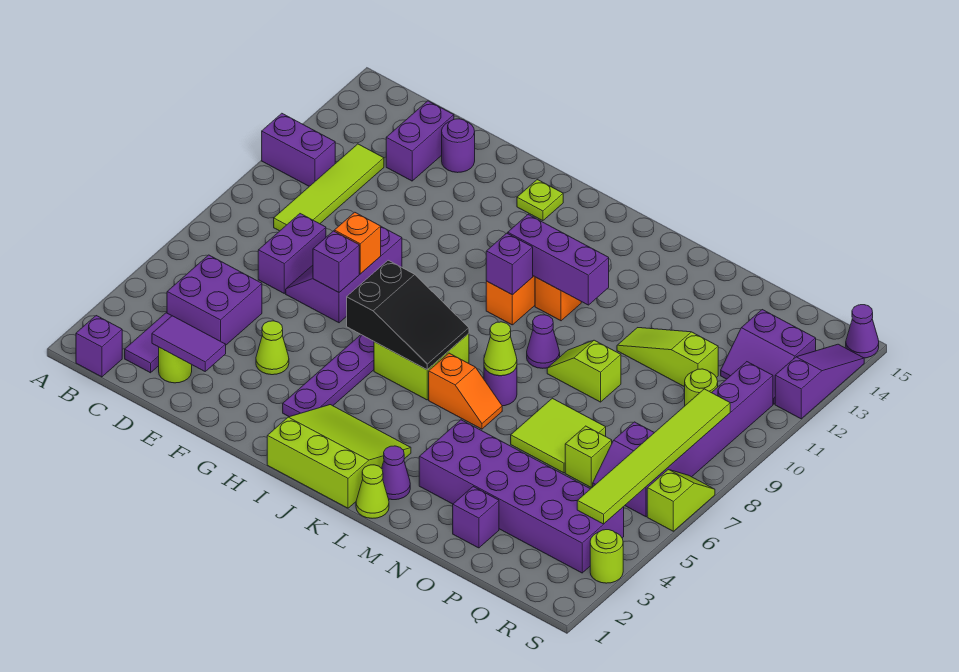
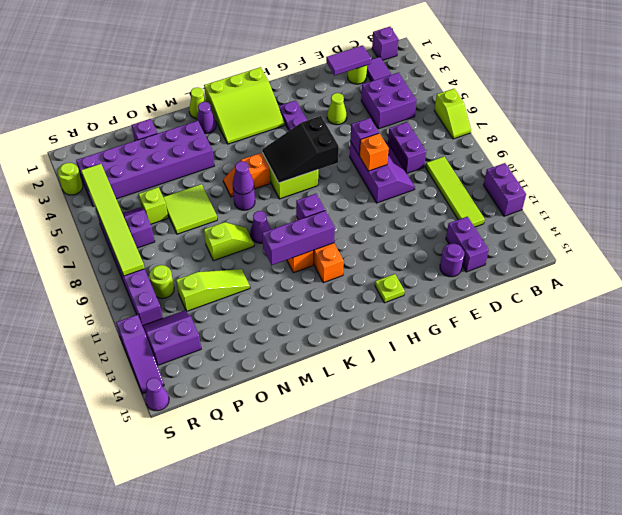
purple 1x2 brick [262,113,335,186] -> purple 1x2 brick turned to [484,163,526,216]
lime 1x1 cone [484,322,517,376] -> purple 1x1 cone [233,161,254,194]
lime 1x2 slope [647,470,715,531] -> lime 1x2 slope moved to [434,89,471,139]

